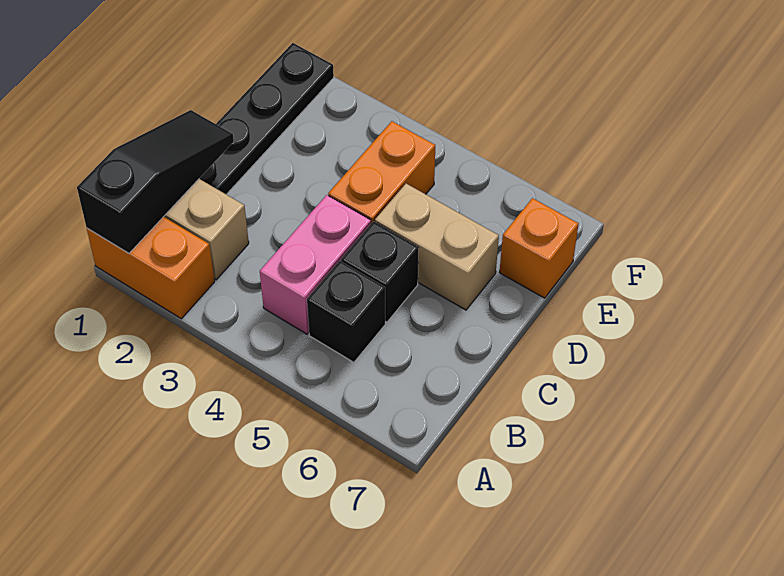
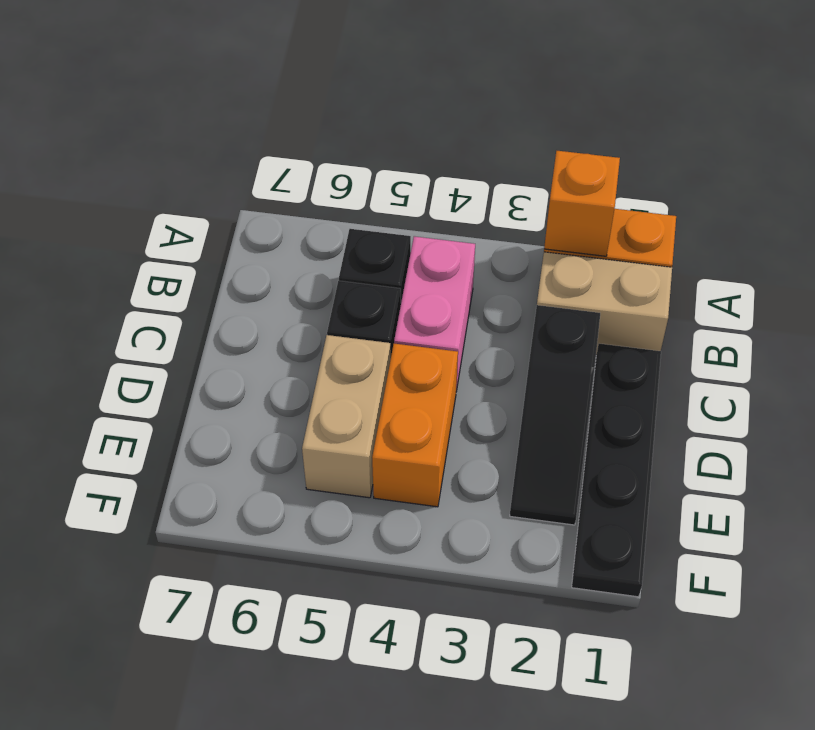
black 1x3 slope [77,110,234,253] -> black 1x3 slope moved to [510,305,600,525]
tan 1x2 brick [375,184,499,310] -> tan 1x2 brick turned to [302,335,391,498]
orange 1x1 brick [499,198,579,298] -> orange 1x1 brick moved to [544,151,620,256]

